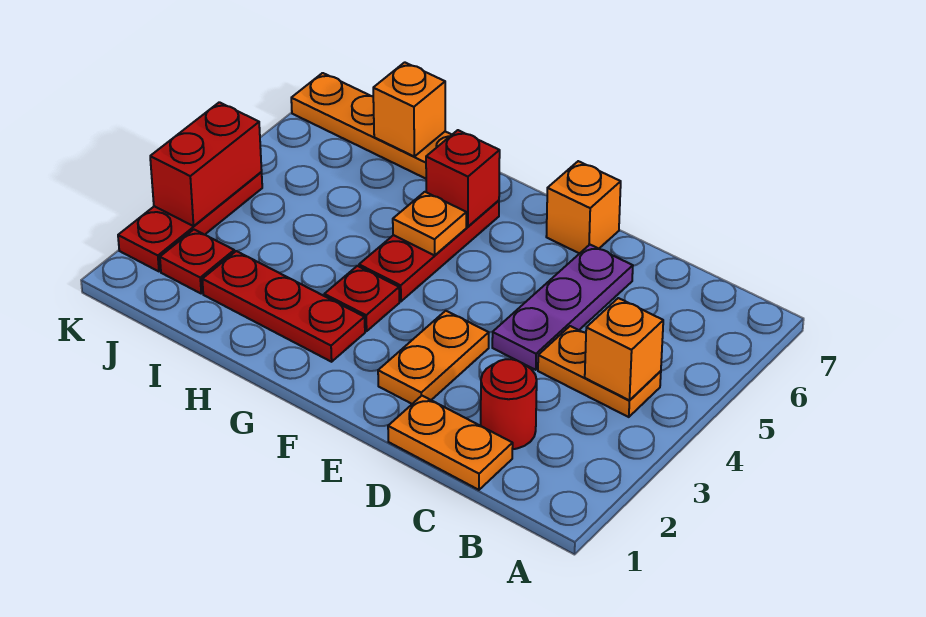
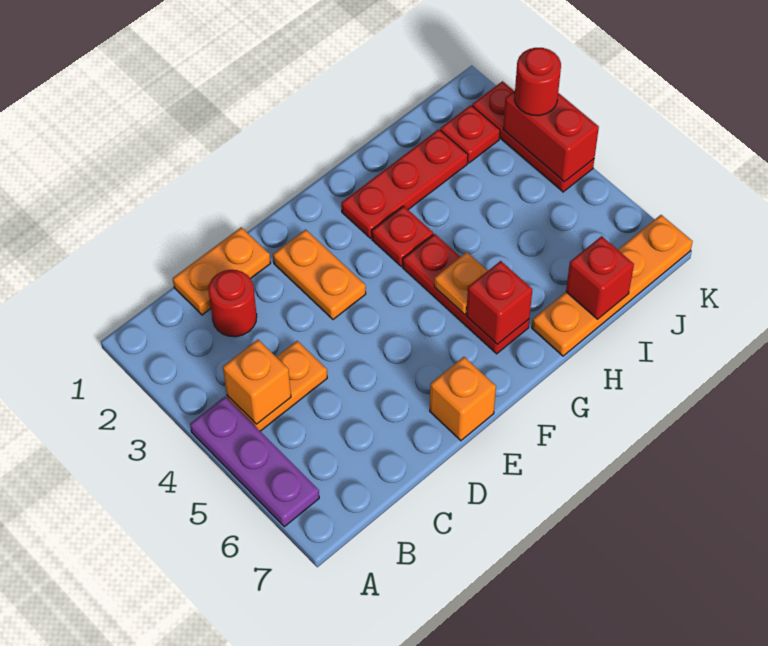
purple 1x3 plate [492,245,633,370] -> purple 1x3 plate moved to [190,397,319,527]
orange 1x1 brick [373,62,445,156] -> red 1x1 brick [566,236,634,319]
none -> red 1x1 round brick [515,48,561,116]

